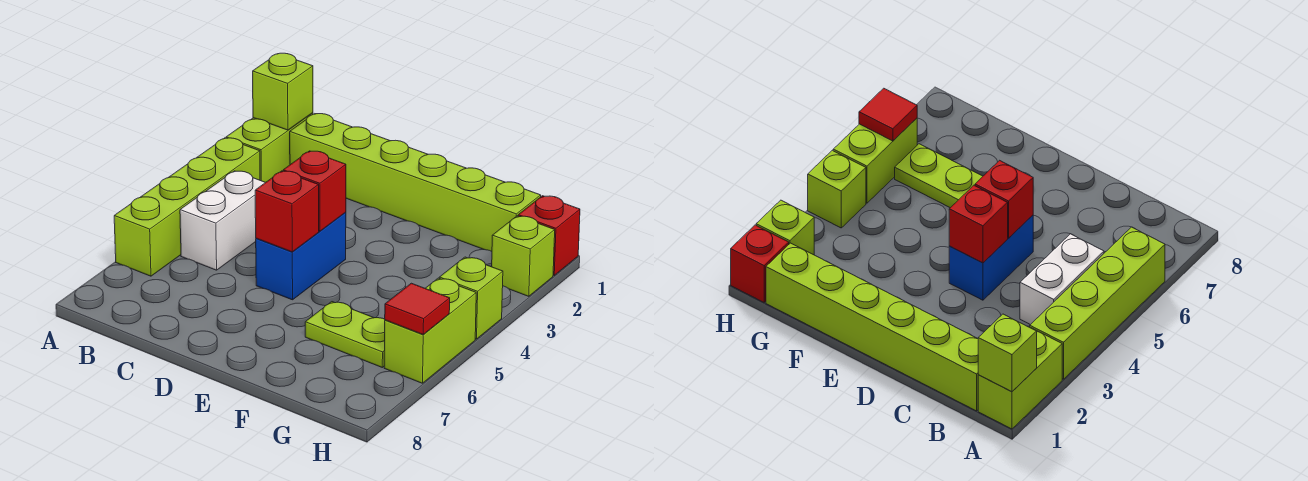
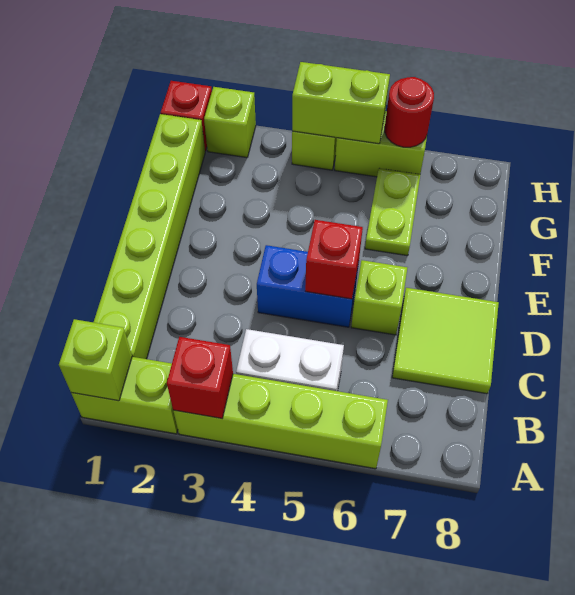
none -> lime 2x2 tile [392,288,499,394]
red 1x1 brick [283,151,346,231] -> red 1x1 brick moved to [167,337,233,419]
none -> lime 1x1 brick [351,260,407,335]
none -> lime 1x2 brick [292,62,390,144]
red 1x1 tile [385,283,450,335] -> red 1x1 round brick [385,77,434,147]

